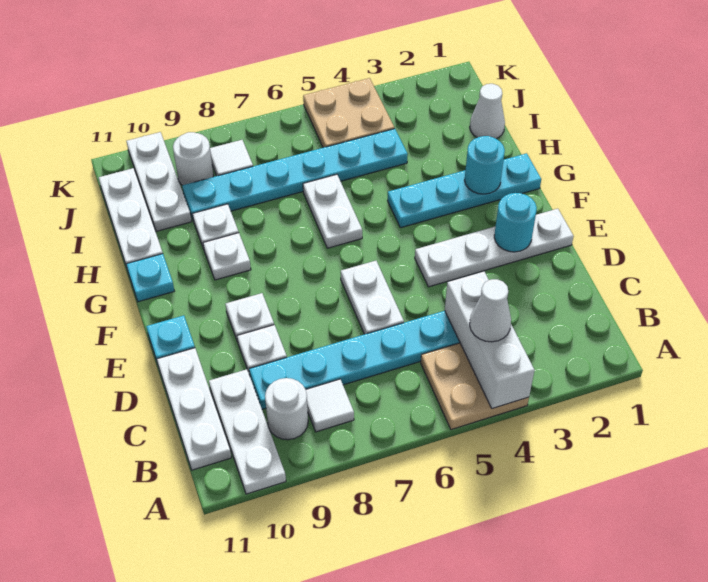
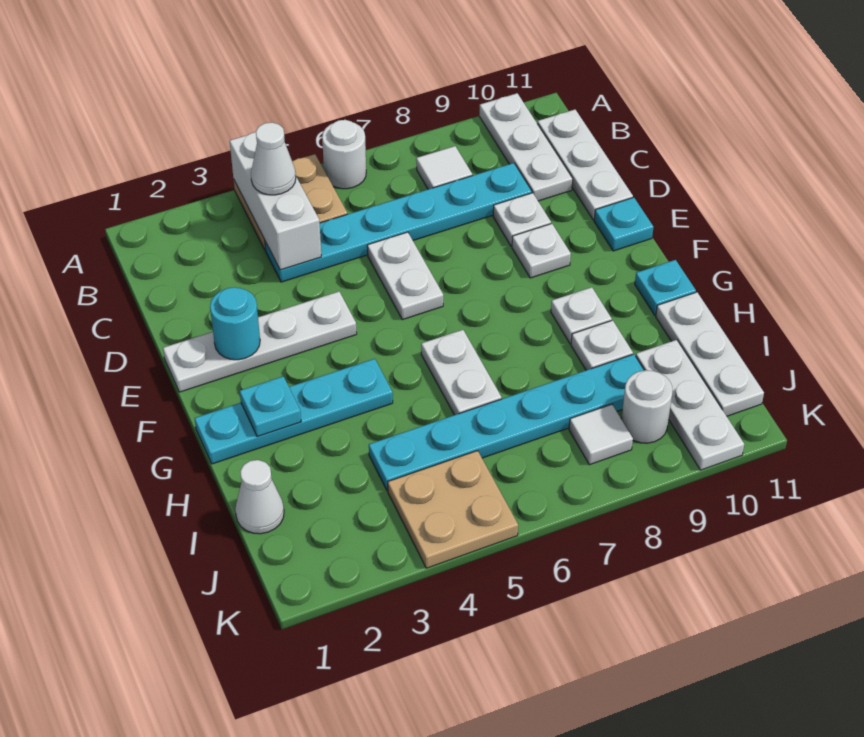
white 1x1 round brick [265,378,308,440] -> white 1x1 round brick moved to [322,120,366,189]
cyan 1x1 round brick [465,136,505,194] -> cyan 1x1 plate [240,376,301,437]

